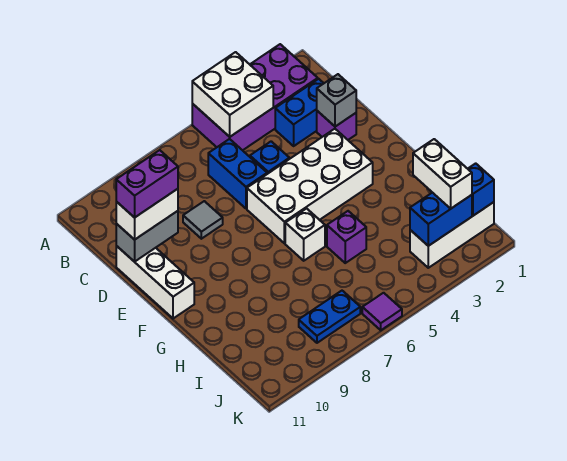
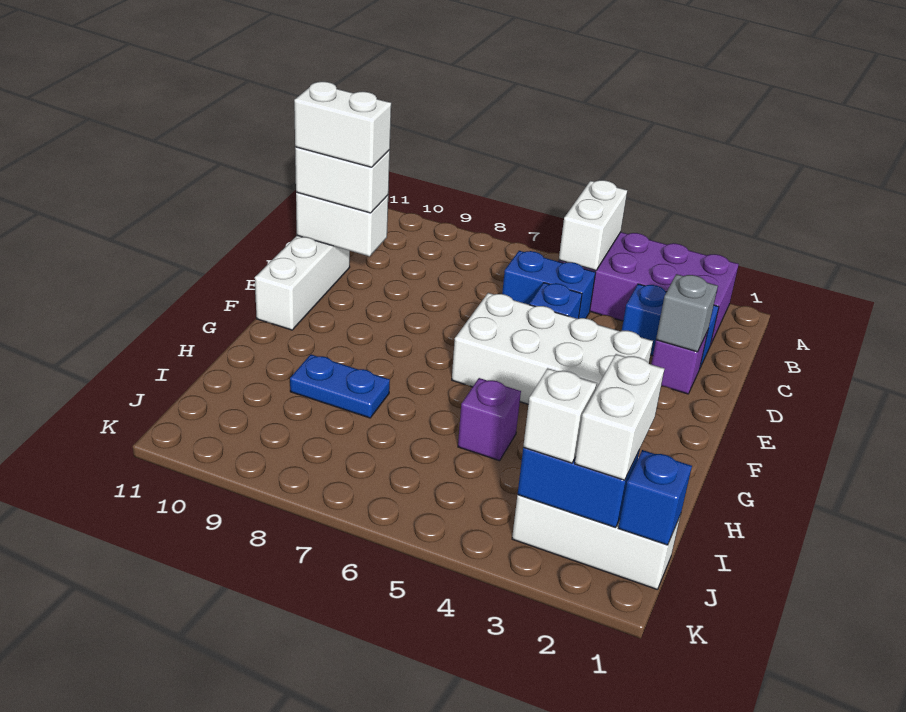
white 2x2 brick [192,52,273,137] -> white 1x2 brick [559,180,627,270]
blue 1x2 brick [208,139,267,209] -> blue 1x2 brick turned to [502,251,596,318]
grey 1x1 tile [183,201,223,239] -> none
grey 1x2 brick [116,211,178,262] -> white 1x2 brick [296,192,388,256]
purple 1x2 brick [116,150,178,218] -> white 1x2 brick [294,82,391,167]
white 1x1 brick [285,209,325,261] -> white 1x1 brick moved to [523,368,597,463]
blue 1x2 plate [299,291,360,343] -> blue 1x2 plate moved to [290,354,390,418]
purple 1x1 tile [362,293,402,330] -> none

